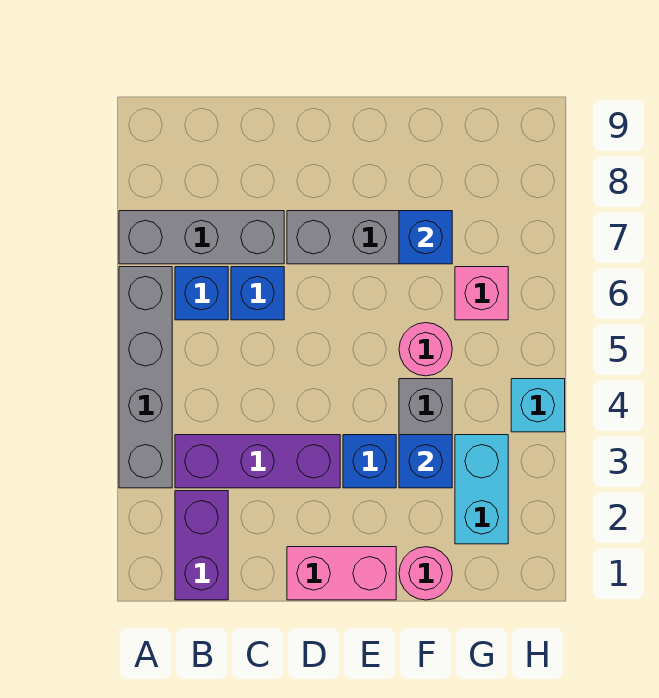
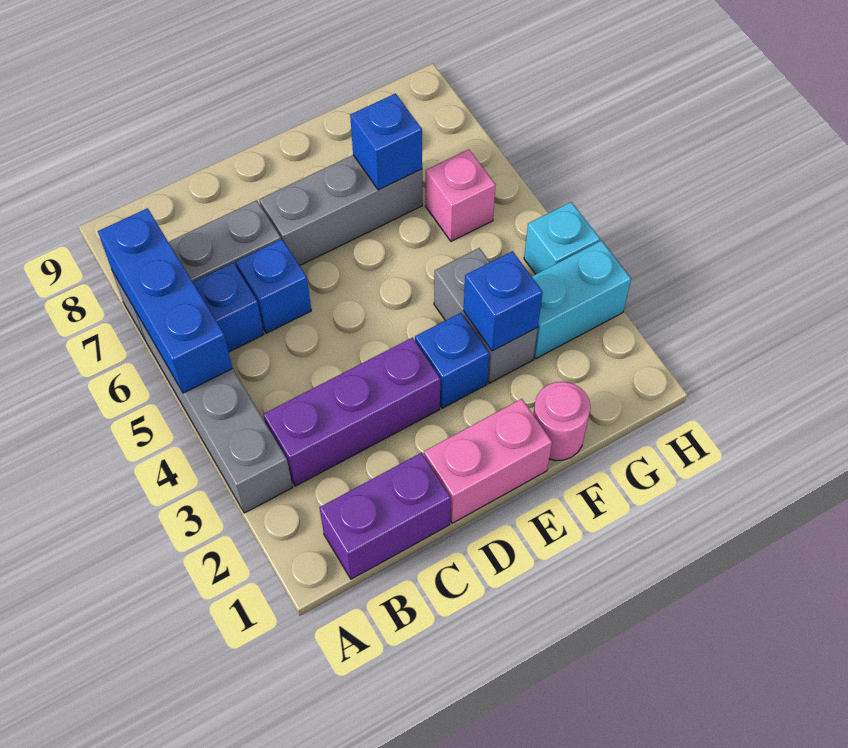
none -> blue 1x3 brick [98,208,233,393]
purple 1x2 brick [175,491,228,600] -> purple 1x2 brick turned to [320,453,451,579]
pink 1x1 round brick [399,323,452,376] -> none
cyan 1x2 brick [455,435,508,544] -> cyan 1x2 brick turned to [532,241,631,359]

